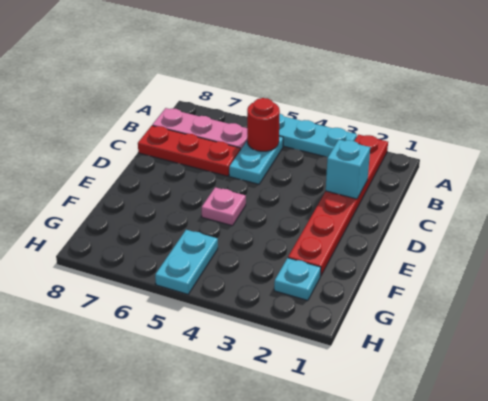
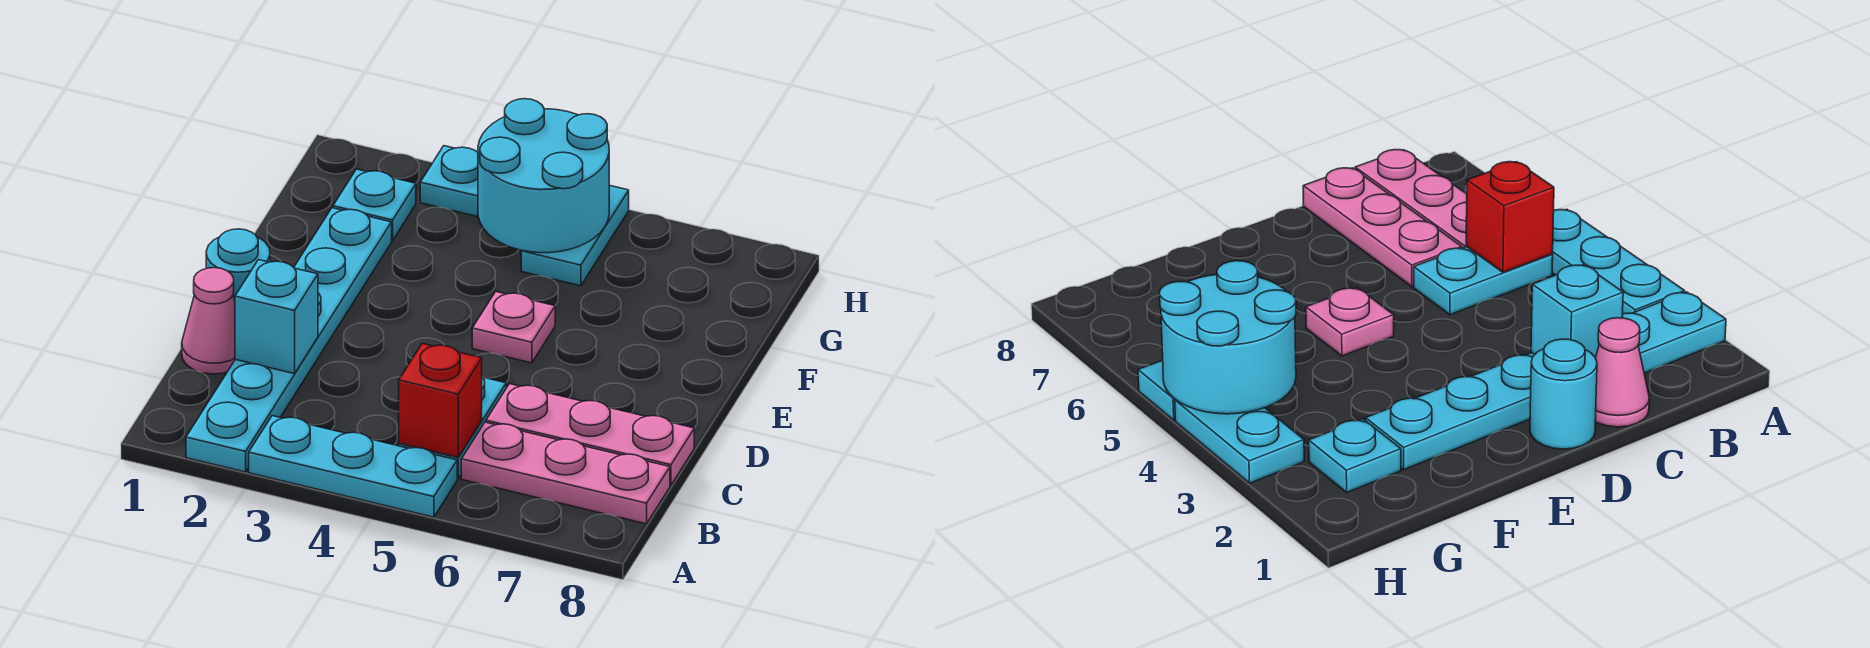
red 1x6 plate [288,135,388,276] -> cyan 1x6 plate [186,208,392,472]
red 1x1 round brick [247,98,280,151] -> red 1x1 brick [399,343,482,457]
none -> pink 1x1 cone [182,268,235,374]
red 1x3 plate [138,126,240,176] -> pink 1x3 plate [486,384,694,485]
none -> cyan 1x1 round brick [206,229,270,300]
none -> cyan 2x2 round brick [478,99,609,253]
none -> cyan 1x2 plate [420,146,478,217]

